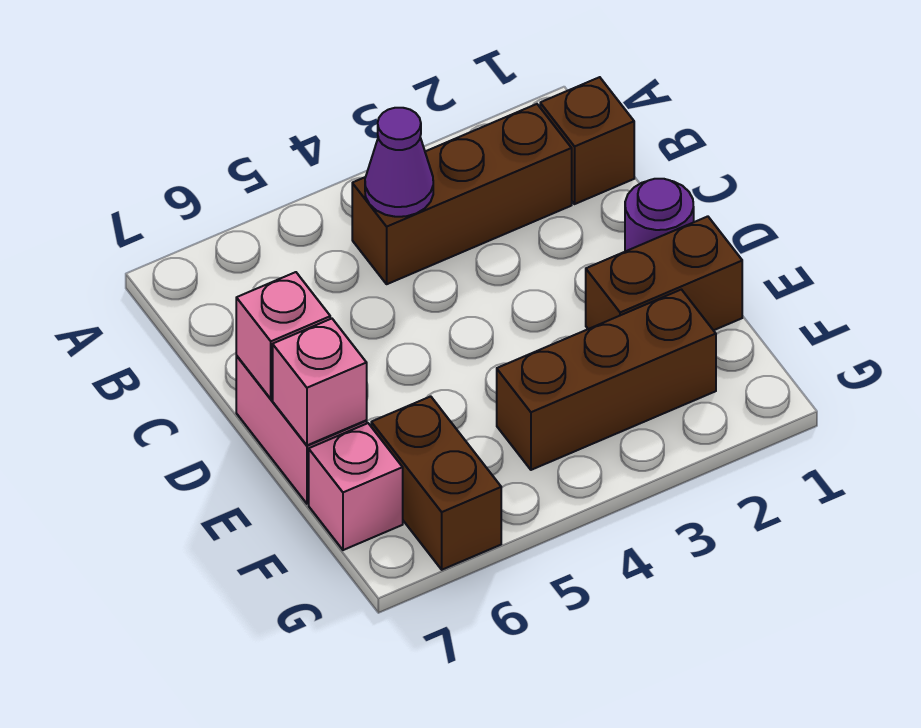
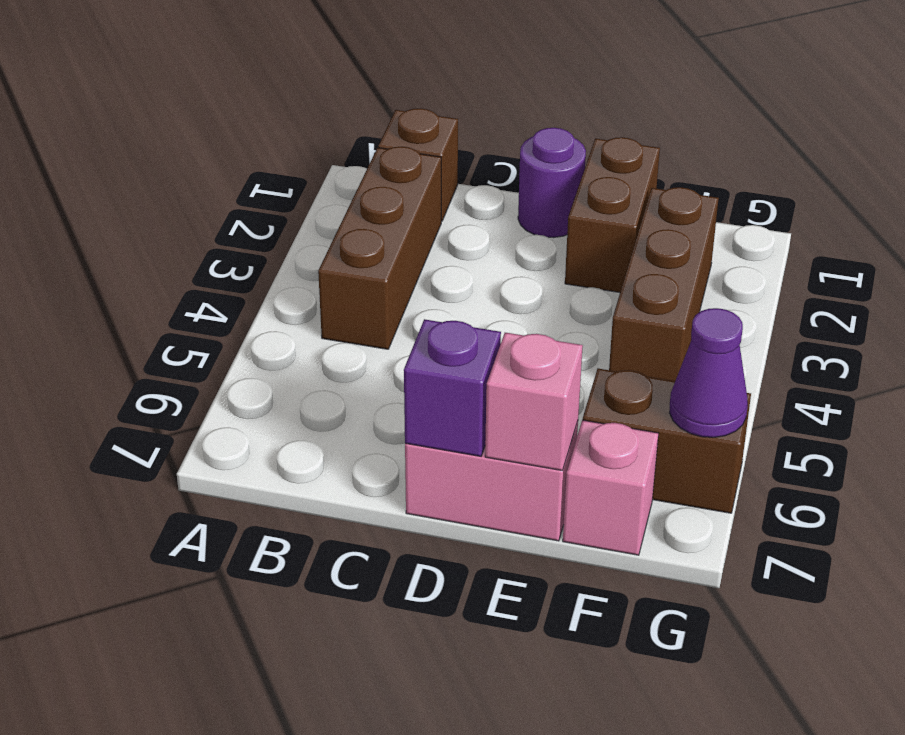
purple 1x1 cone [365,108,433,217] -> purple 1x1 cone moved to [670,308,748,437]
pink 1x1 brick [236,272,330,399] -> purple 1x1 brick [404,319,501,456]

